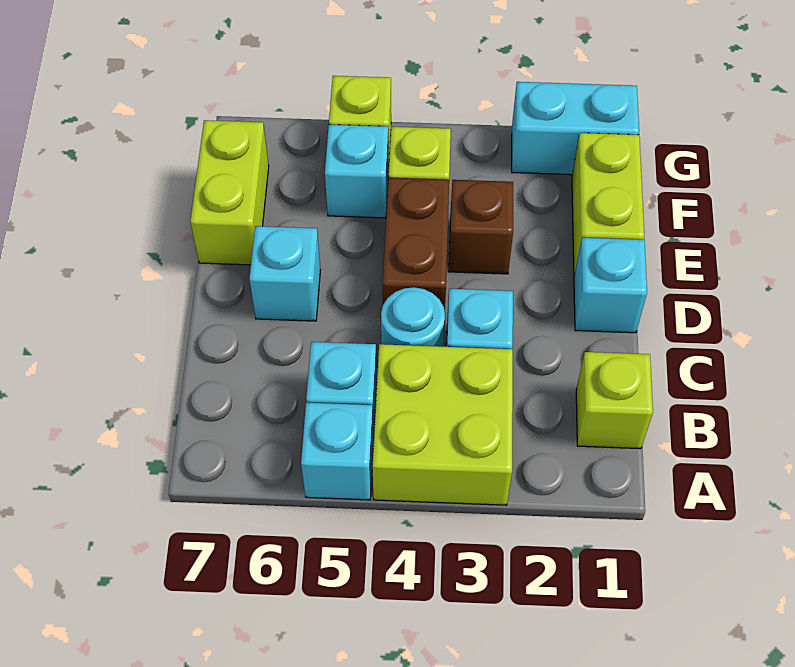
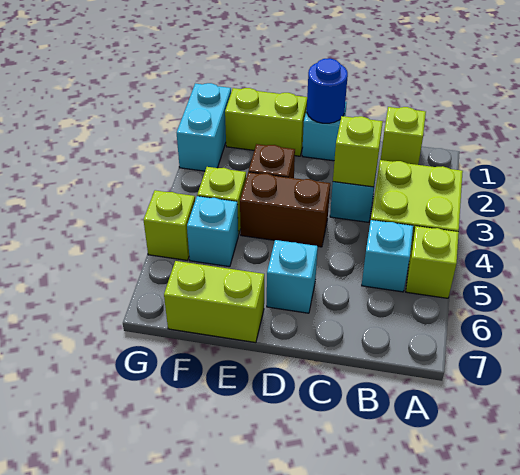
cyan 1x1 brick [301,403,374,500] -> lime 1x1 brick [406,226,459,298]
none -> lime 1x1 brick [333,116,383,187]
cyan 1x1 round brick [381,287,445,347] -> none
none -> blue 1x1 round brick [307,58,348,123]

